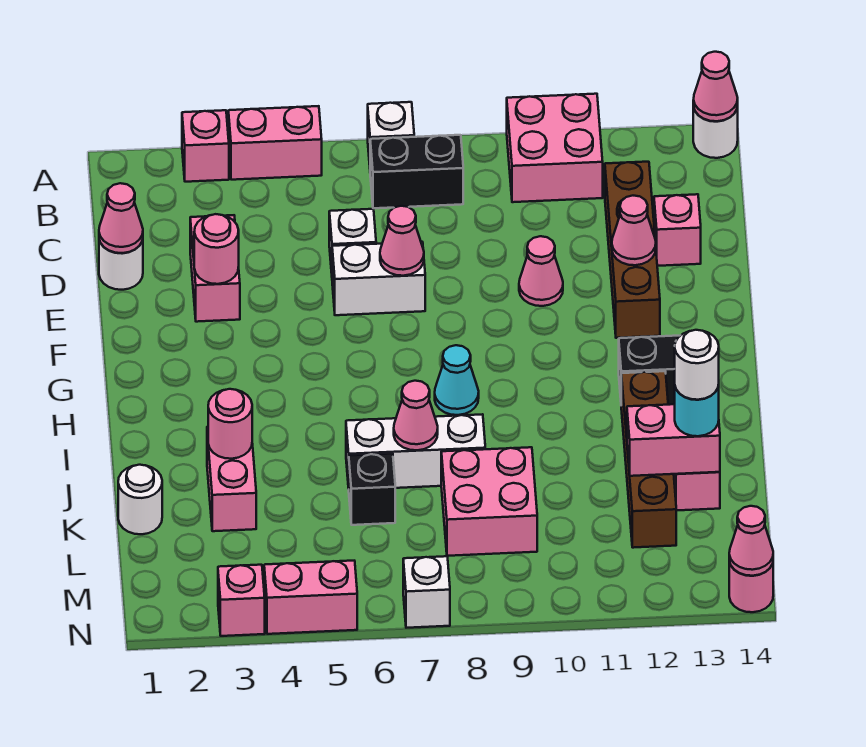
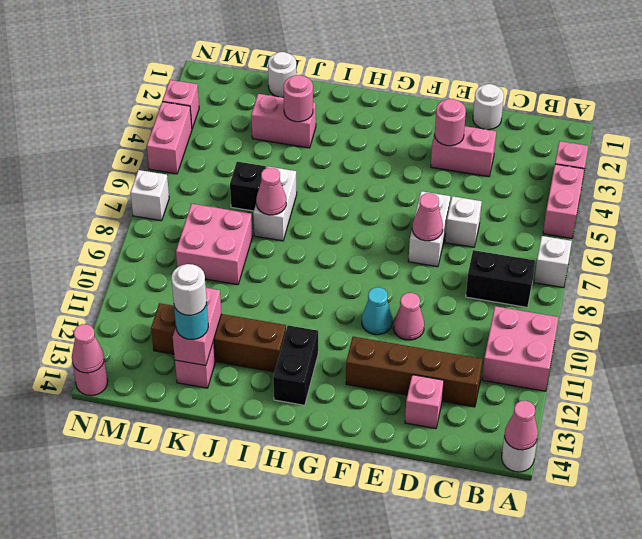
black 1x2 brick [370,135,463,208] -> black 1x2 brick turned to [466,250,535,307]
pink 1x1 cone [99,183,143,253] -> none
pink 1x1 cone [612,196,656,265] -> none
cyan 1x1 cone [435,345,479,415] -> cyan 1x1 cone moved to [362,287,392,335]
white 1x3 brick [346,414,485,489] -> white 1x2 brick [253,166,297,241]

